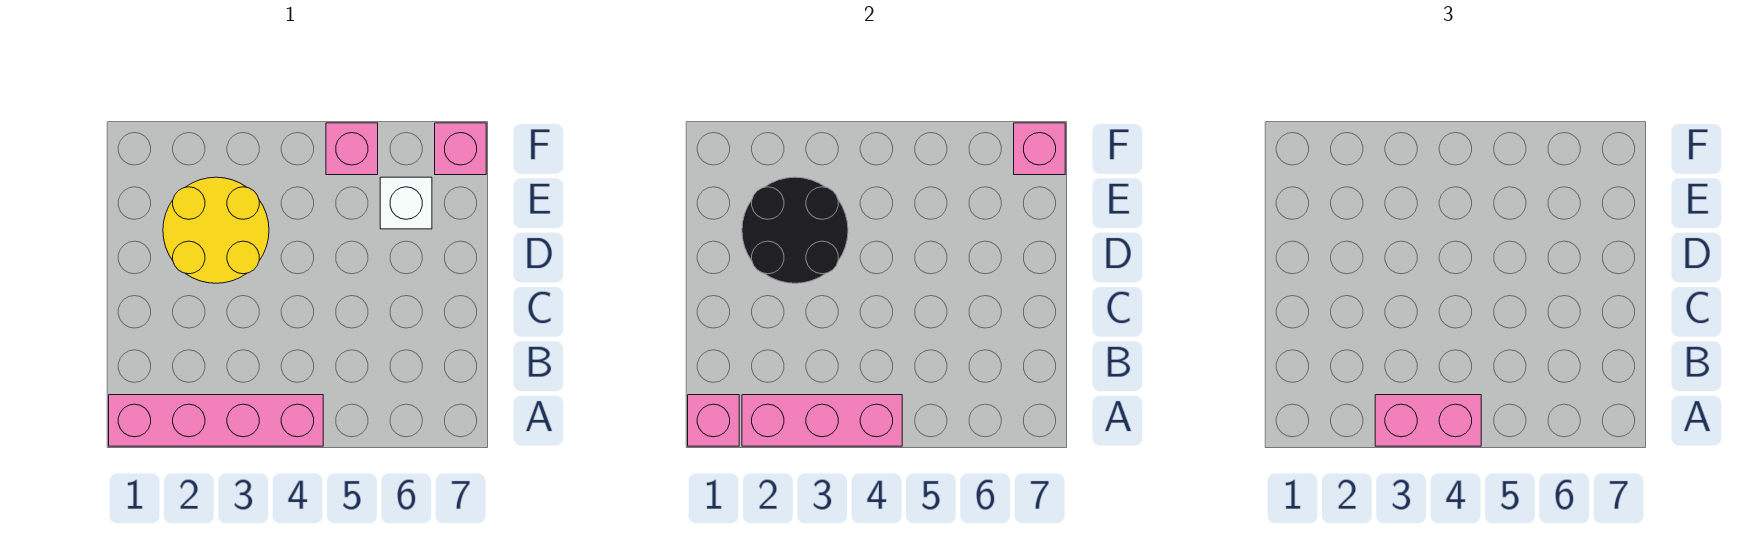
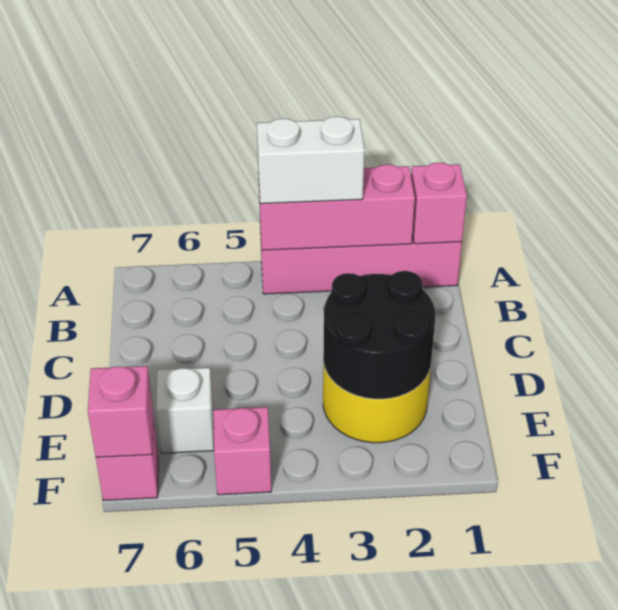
pink 1x2 brick [1375,395,1481,446] -> white 1x2 brick [257,116,364,204]

